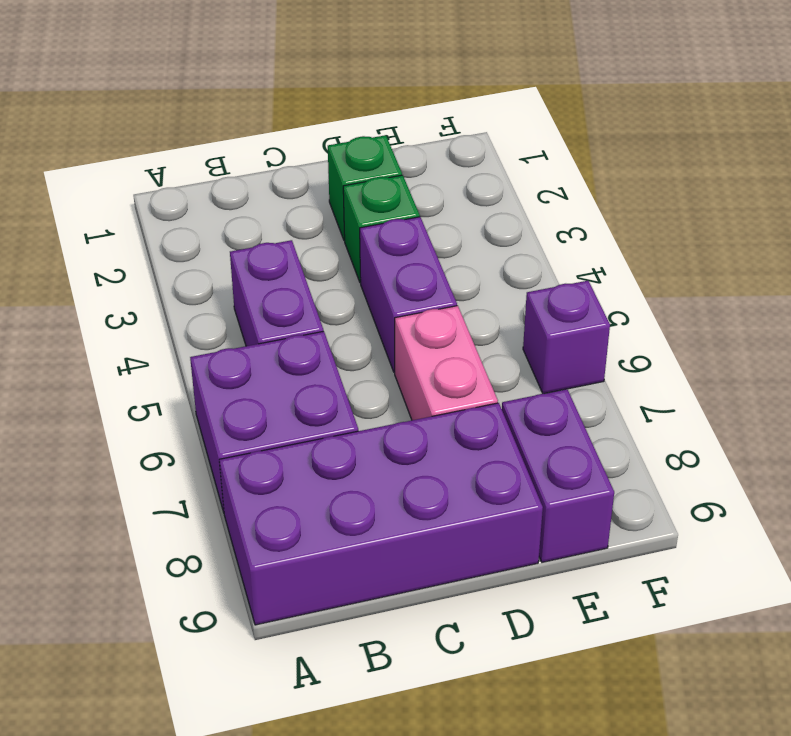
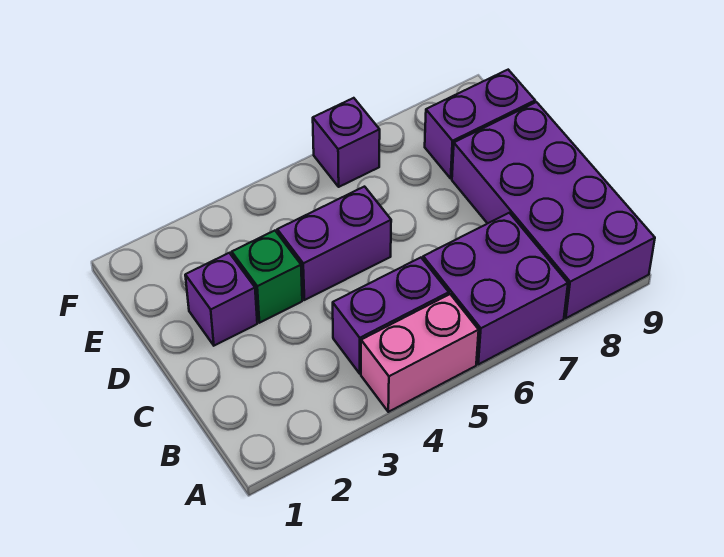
green 1x1 brick [328,135,402,241] -> purple 1x1 brick [185,253,257,346]
pink 1x2 brick [395,306,498,420] -> pink 1x2 brick moved to [361,294,479,412]

